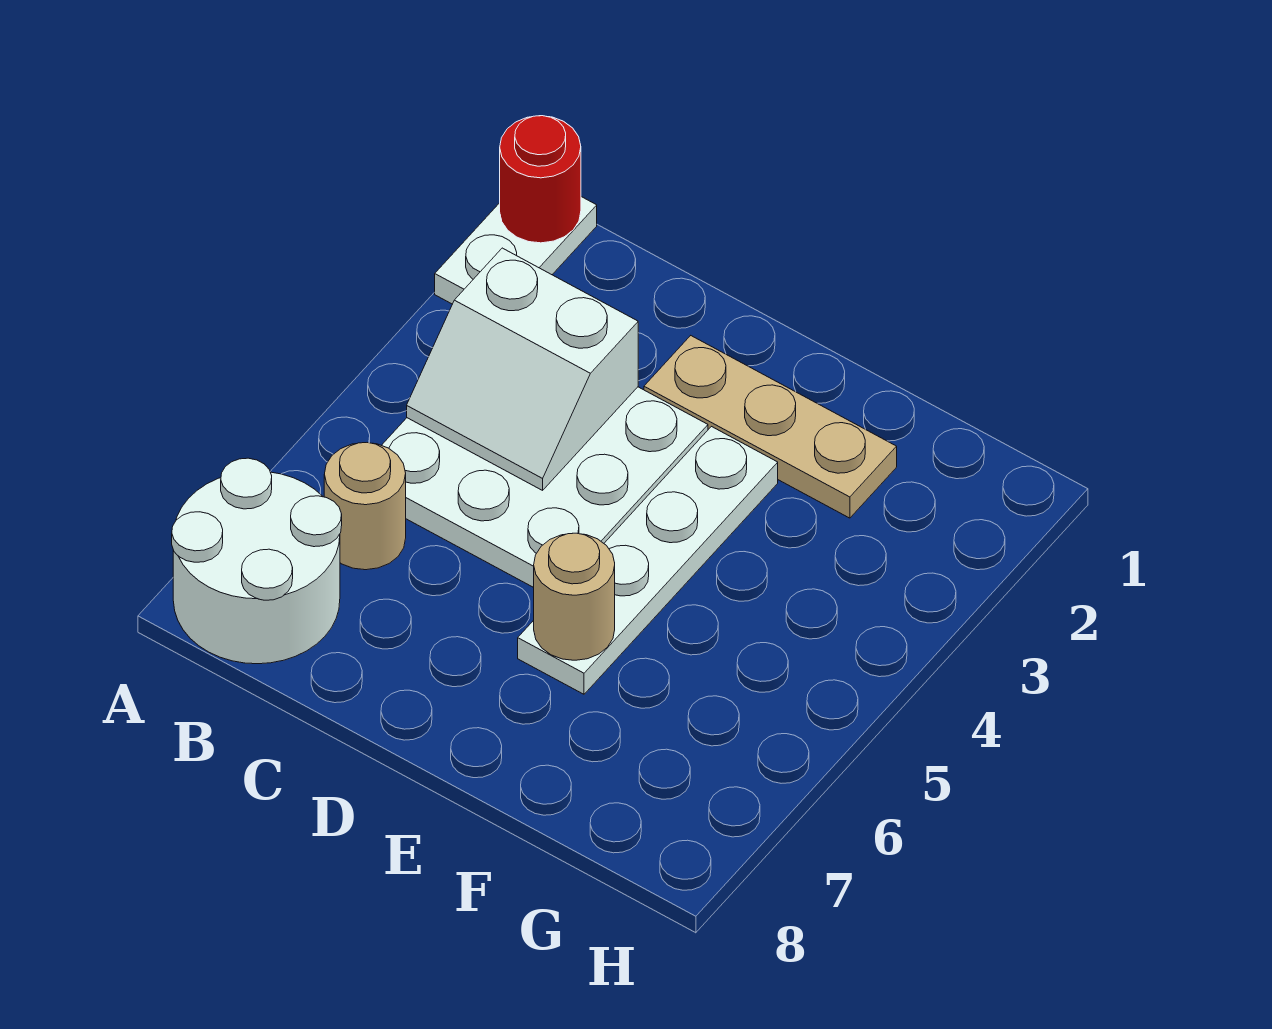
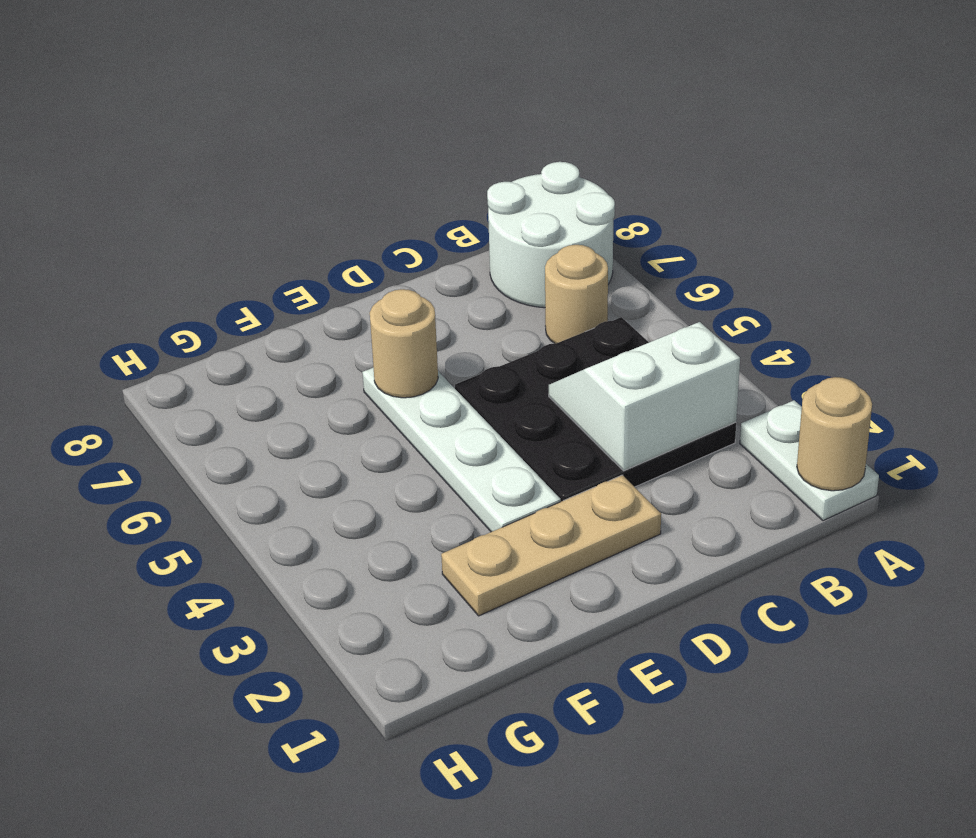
red 1x1 round brick [500,116,581,243] -> tan 1x1 round brick [797,377,872,491]
white 3x3 plate [382,387,708,588] -> black 3x3 plate [455,317,736,501]

